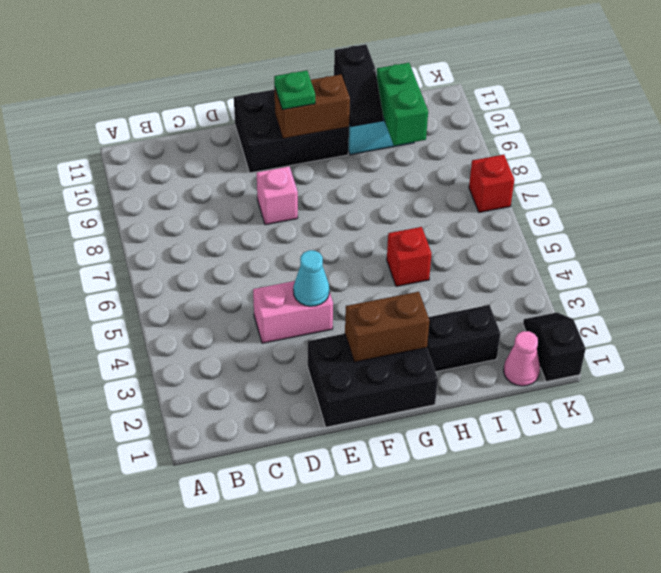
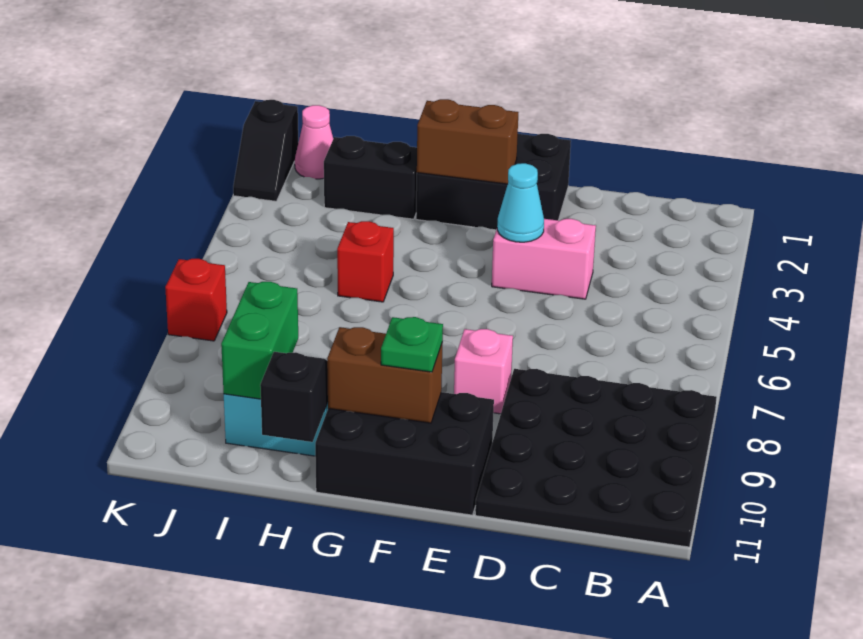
none -> black 4x4 plate [475,369,717,547]

